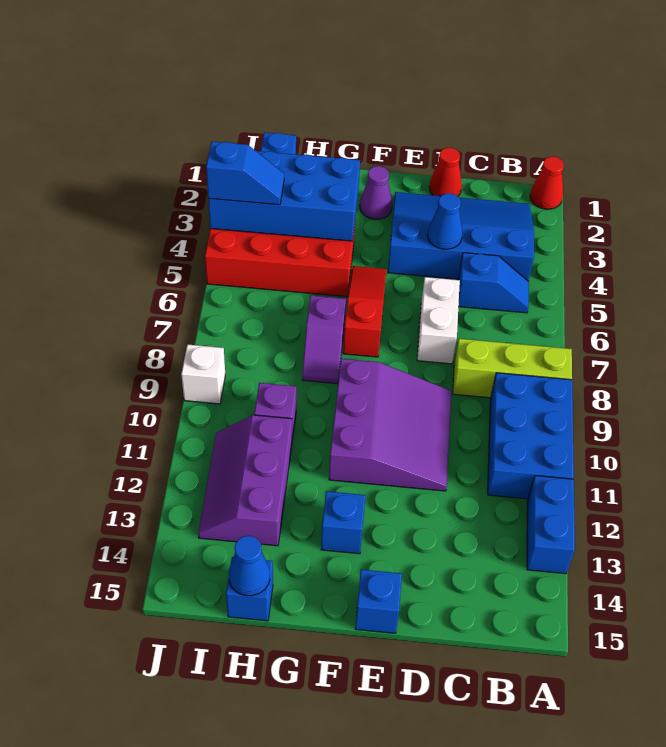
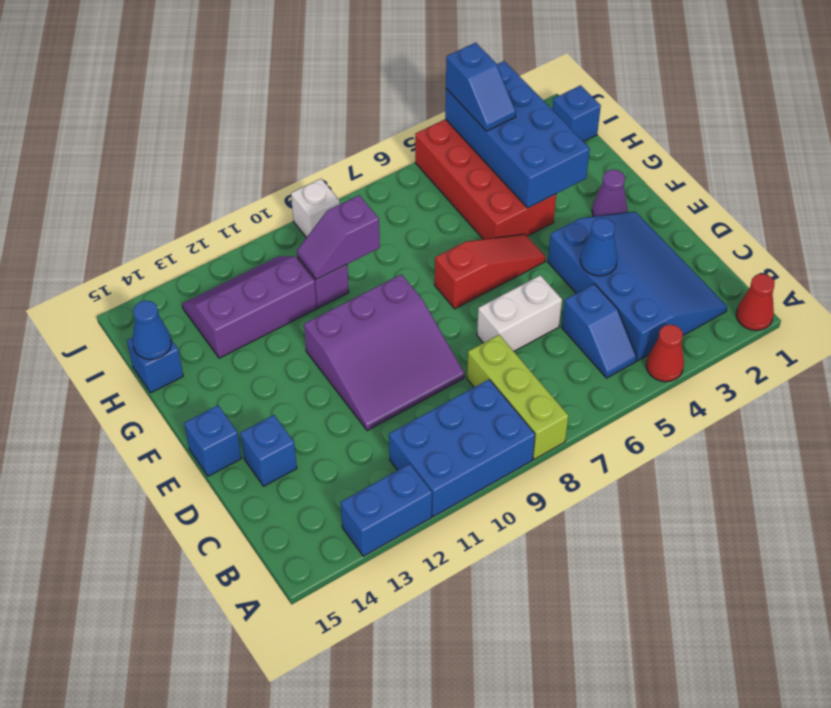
red 1x1 cone [429,148,462,197] -> red 1x1 cone moved to [646,325,684,382]
blue 1x1 brick [321,491,366,554] -> blue 1x1 brick moved to [240,415,297,486]
purple 1x2 slope [302,296,346,384] -> purple 1x2 slope moved to [297,195,380,280]

